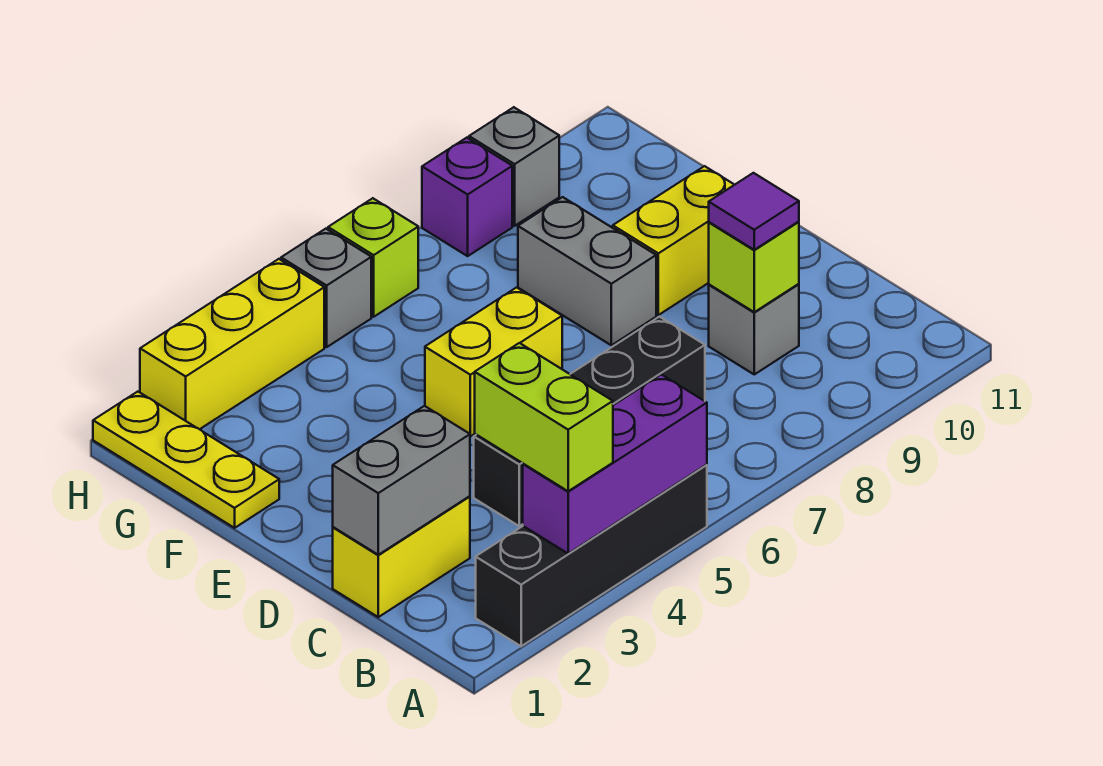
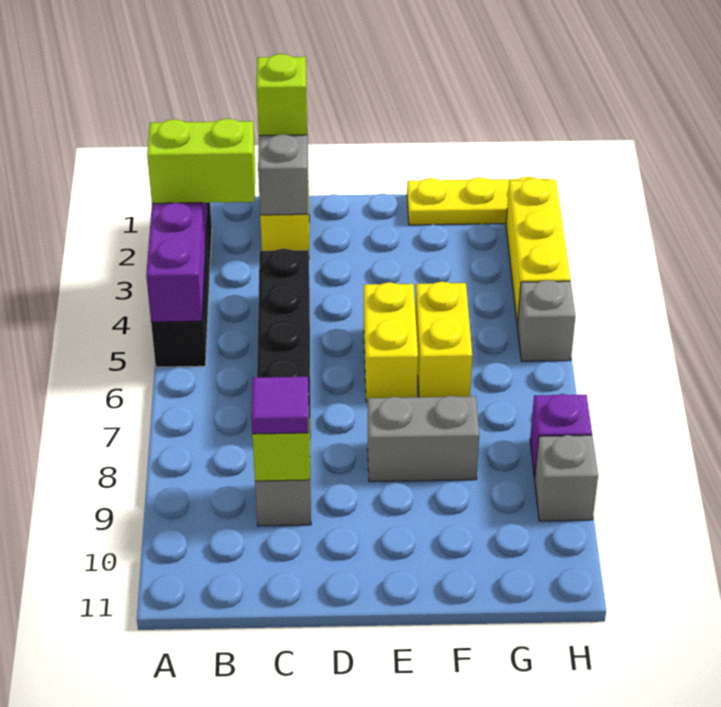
yellow 1x2 brick [613,166,734,315] -> yellow 1x2 brick moved to [415,282,472,397]
lime 1x1 brick [328,198,418,317] -> lime 1x1 brick moved to [257,54,307,136]

